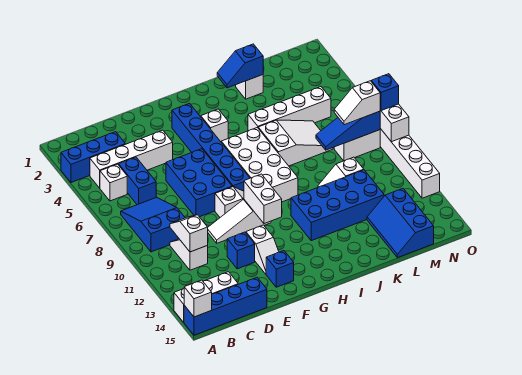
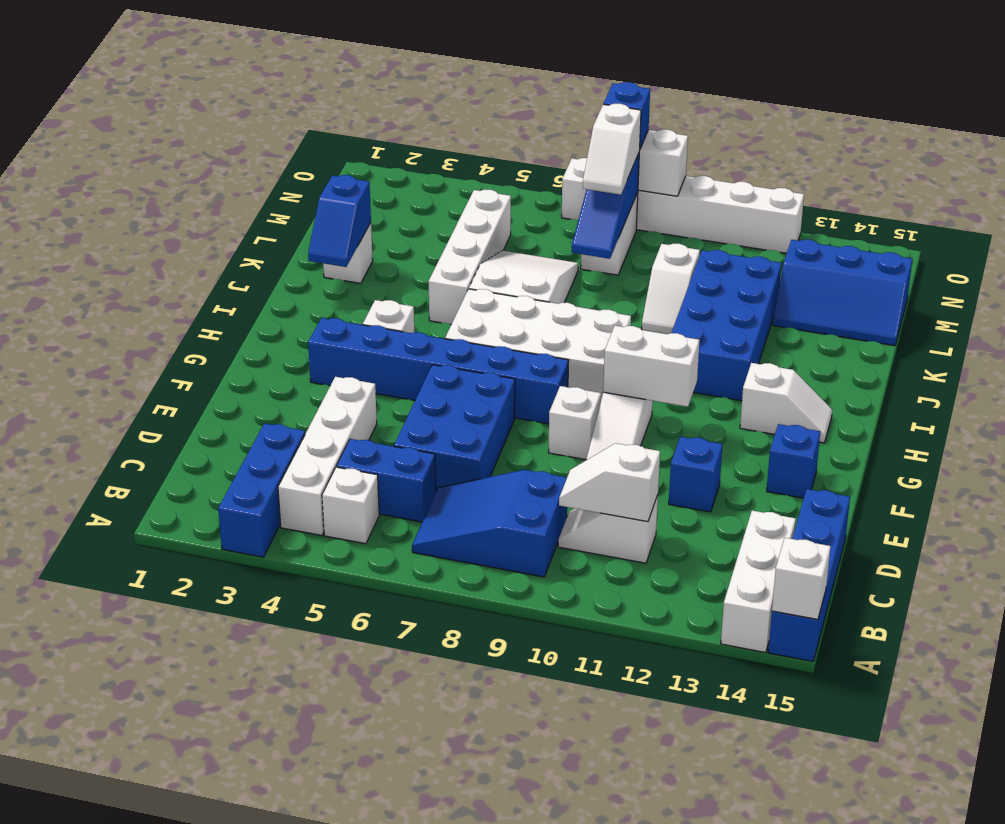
blue 2x3 brick [166,149,232,217] -> blue 2x3 brick turned to [394,365,515,490]
white 1x2 slope [246,225,279,274] -> white 1x2 slope moved to [740,363,832,443]

